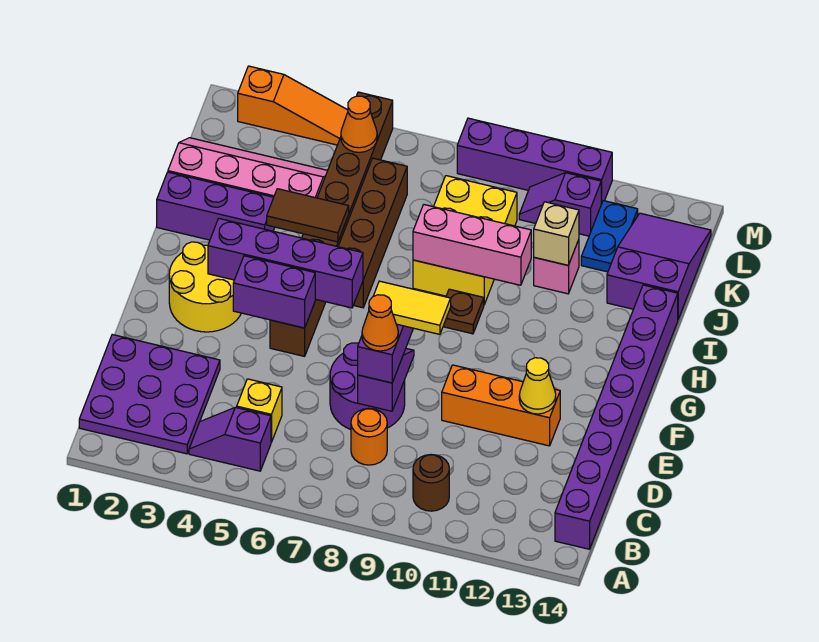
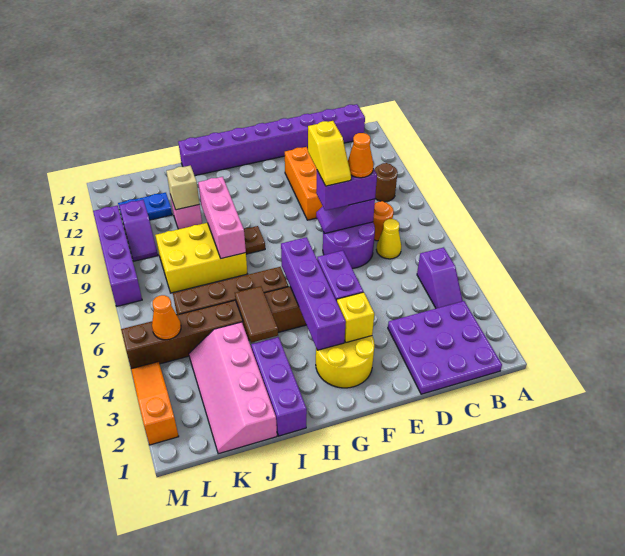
yellow 1x1 brick [237,379,282,442] -> yellow 1x1 brick moved to [337,292,374,342]
yellow 1x2 tile [374,281,451,334] -> yellow 1x2 slope [308,121,351,186]
yellow 1x1 cone [519,358,556,414] -> yellow 1x1 cone moved to [376,219,401,259]
purple 2x3 slope [607,213,711,319] -> none

